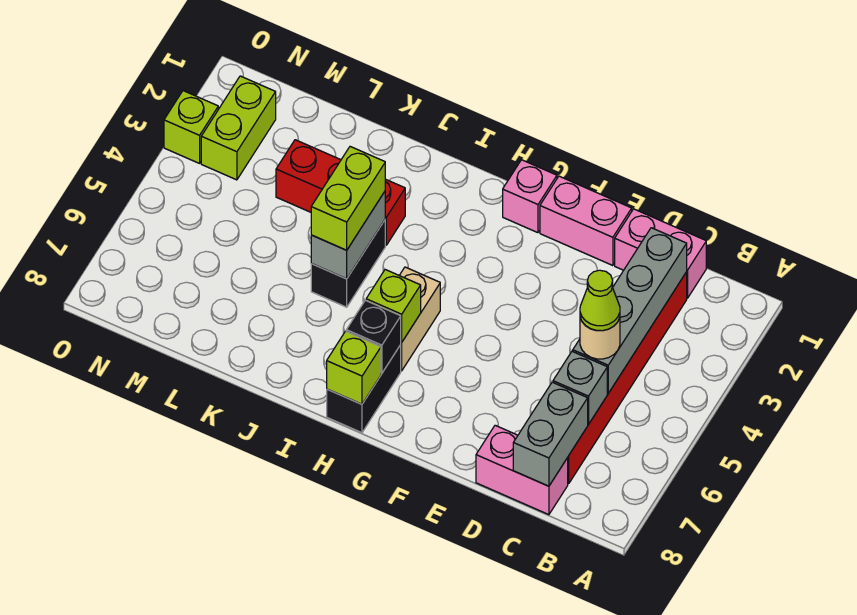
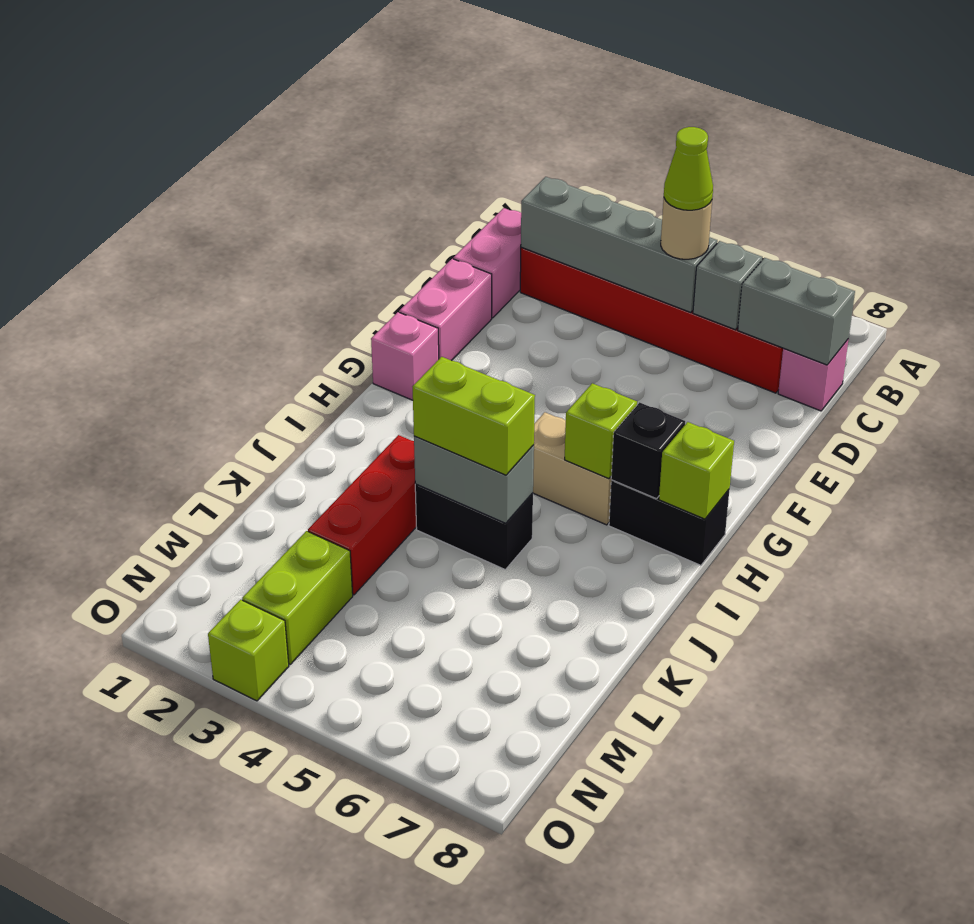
pink 1x2 brick [476,425,568,515] -> pink 1x1 brick [778,339,849,411]
lime 1x2 brick [201,76,276,180] -> lime 1x2 brick turned to [242,531,353,664]

